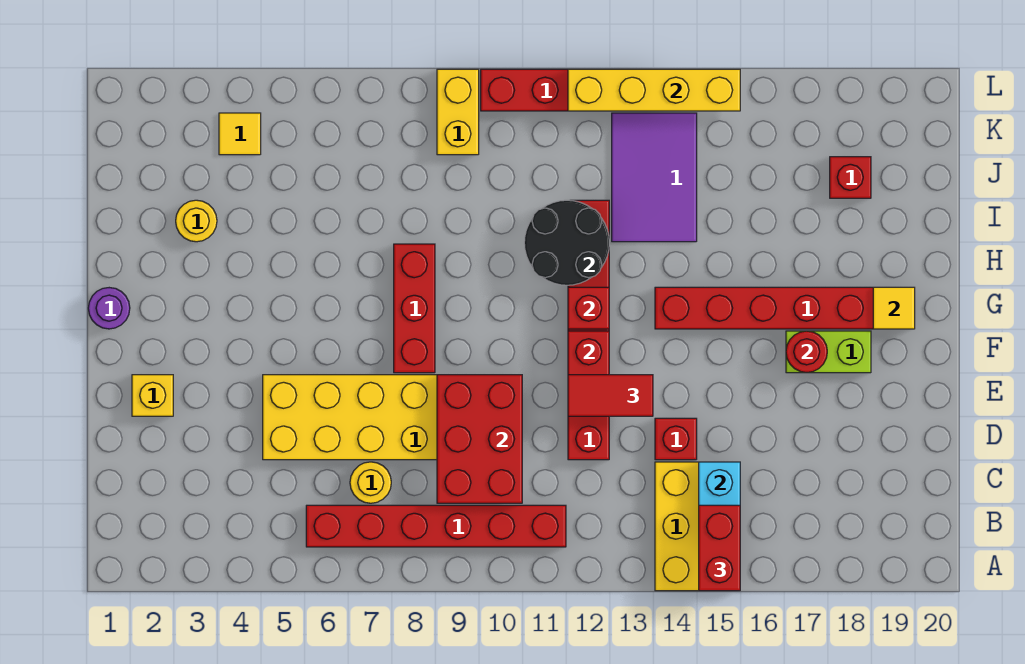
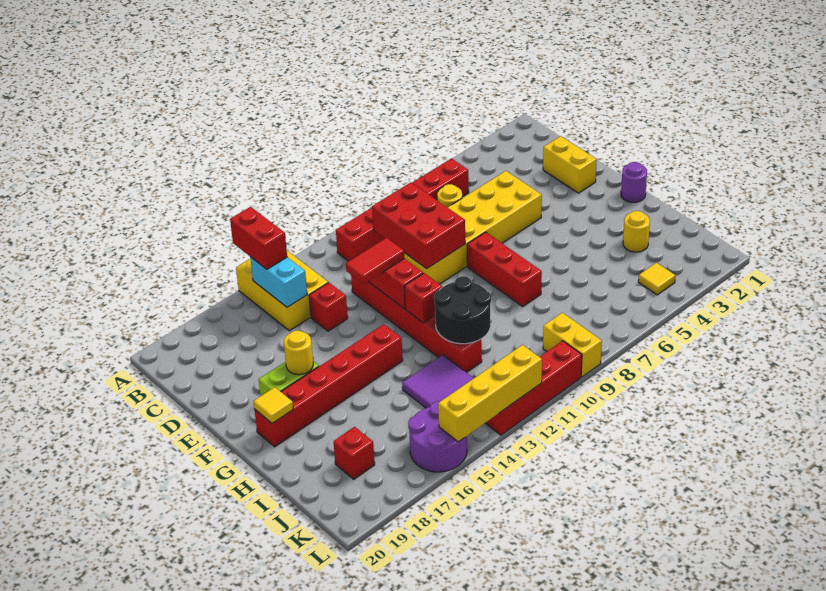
yellow 1x1 brick [132,375,173,416] -> yellow 1x2 brick [543,136,597,193]
red 1x1 round brick [786,331,827,373] -> yellow 1x1 round brick [284,331,313,375]
none -> purple 2x2 round brick [408,401,467,472]

